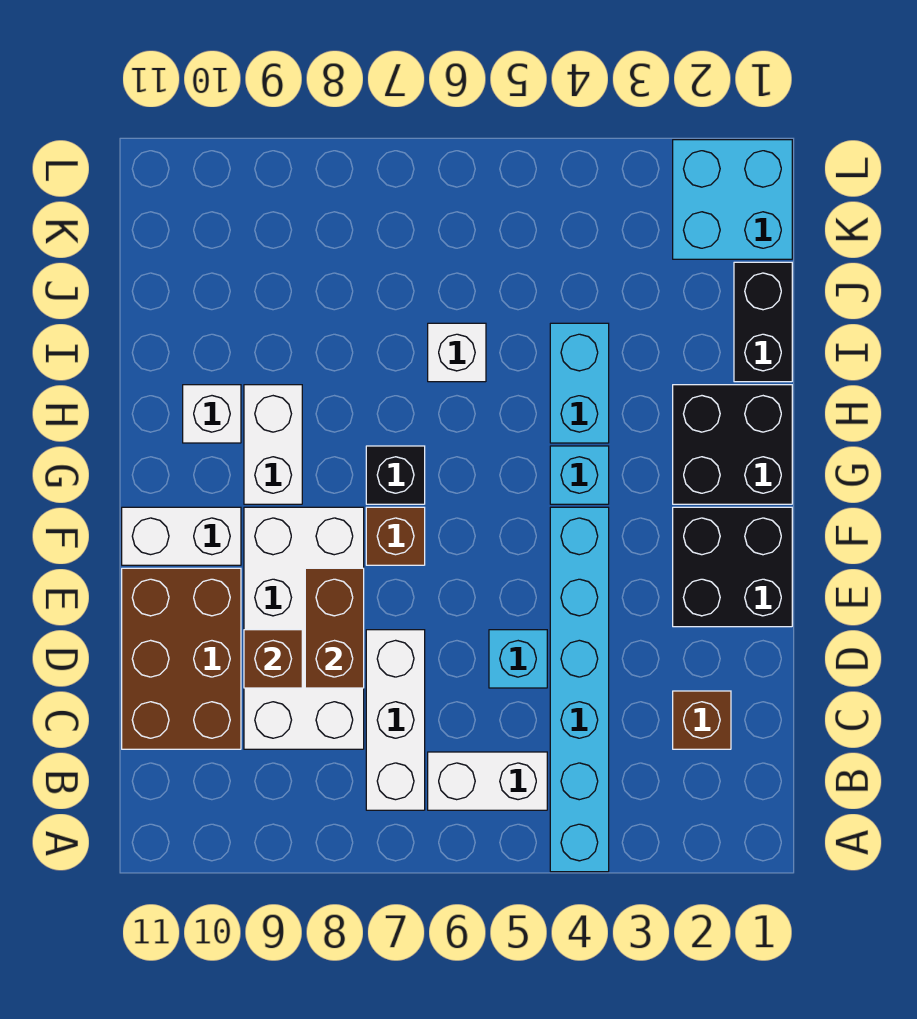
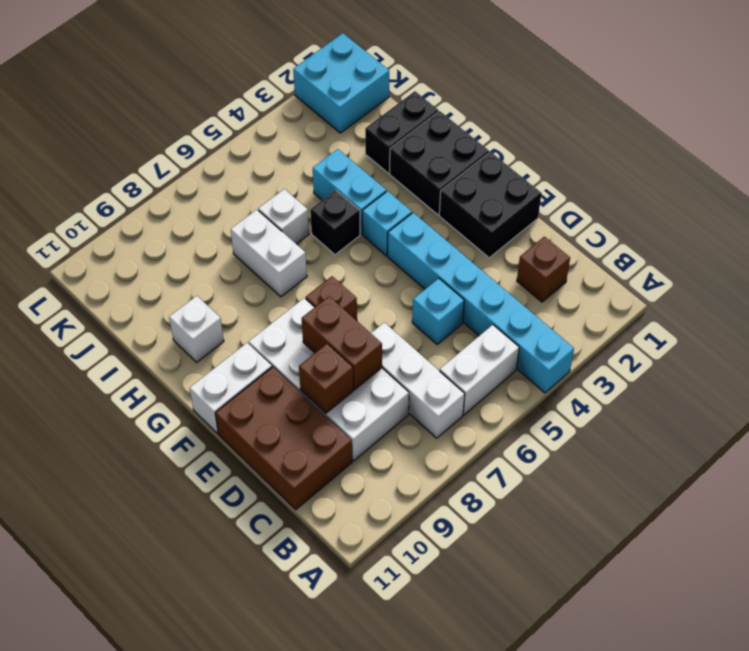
black 1x1 brick [366,446,425,504] -> black 1x1 brick moved to [310,190,360,255]
white 1x2 brick [244,385,302,504] -> white 1x2 brick moved to [231,210,307,297]
black 1x2 brick [734,262,792,382] -> black 1x2 brick turned to [365,91,439,173]

